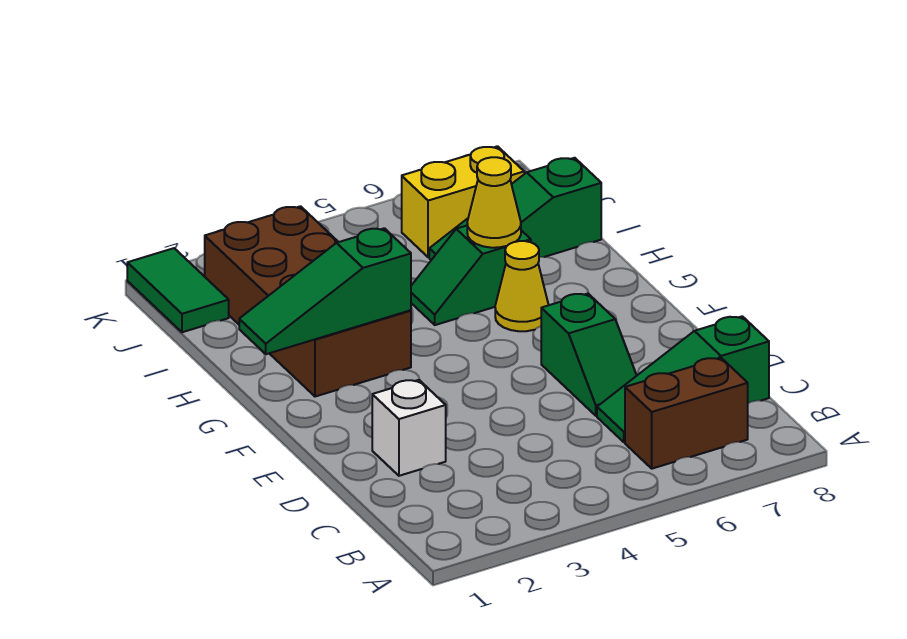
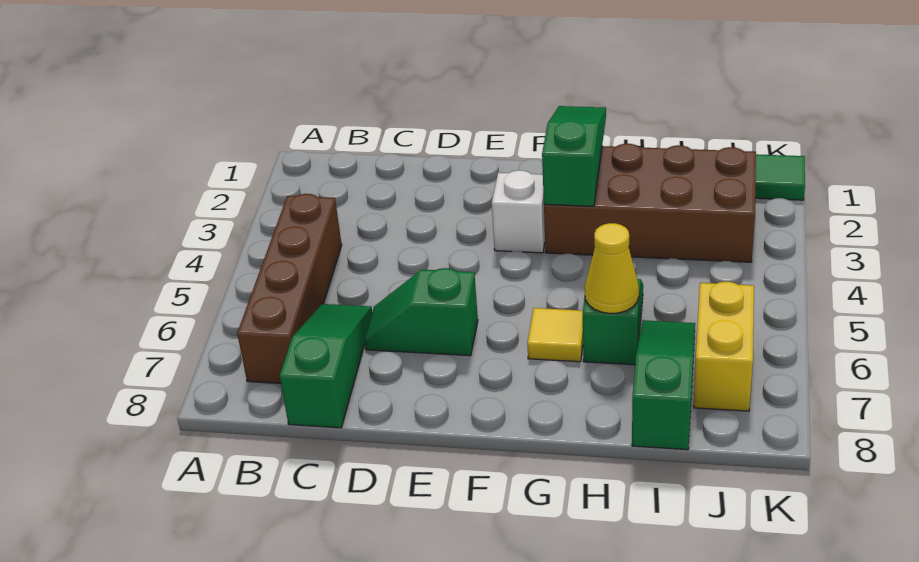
brown 1x2 brick [625,358,748,469] -> brown 1x4 brick [237,194,342,384]
white 1x1 brick [372,380,446,476] -> white 1x1 brick moved to [492,170,545,253]
yellow 1x1 cone [495,241,548,331] -> yellow 1x1 tile [527,308,583,362]

